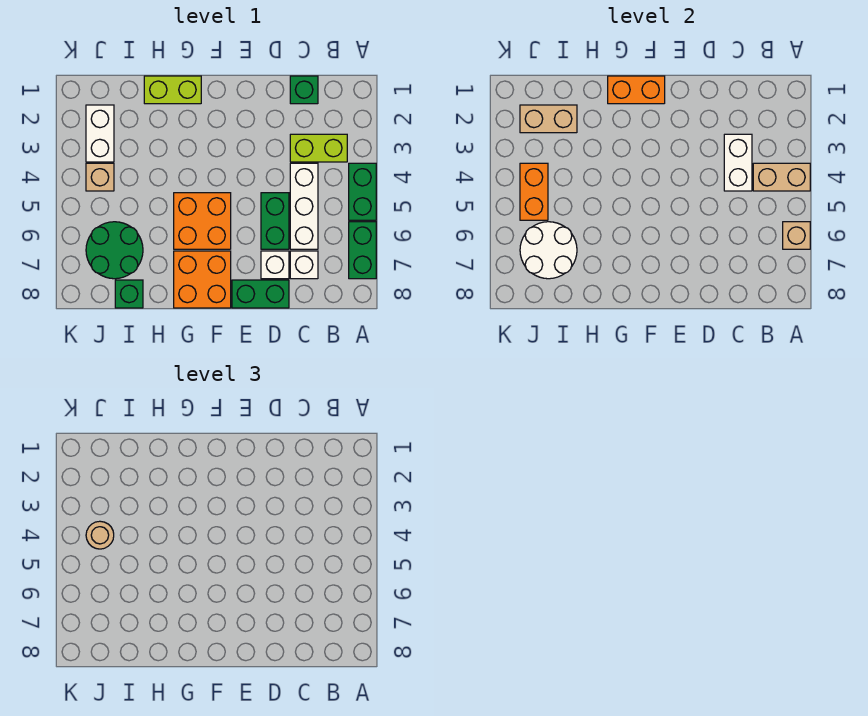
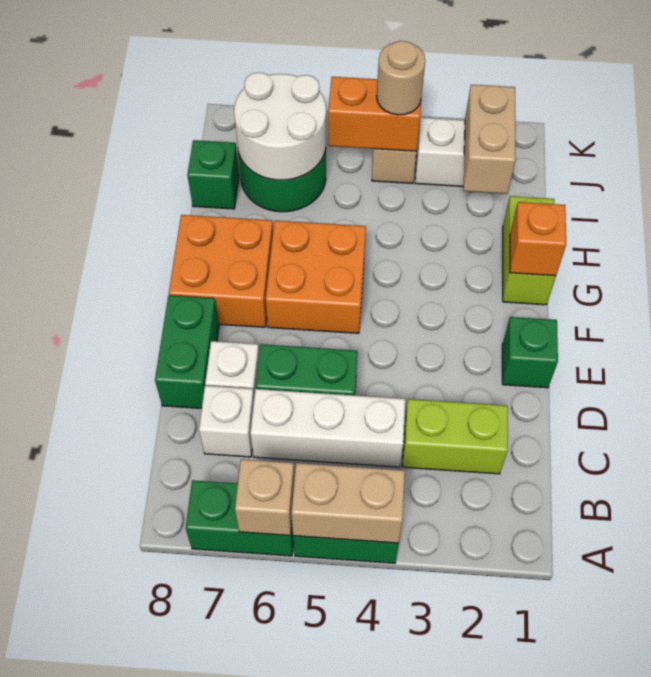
tan 1x2 brick [753,163,810,191] -> tan 1x2 brick turned to [292,463,405,543]
lime 1x2 brick [290,134,347,162] -> lime 1x2 brick turned to [402,399,508,474]
green 1x1 brick [290,76,318,104] -> green 1x1 brick moved to [502,317,558,388]
white 1x2 brick [724,134,752,191] -> none
orange 1x2 brick [608,76,665,104] -> orange 1x1 brick [510,202,566,276]

